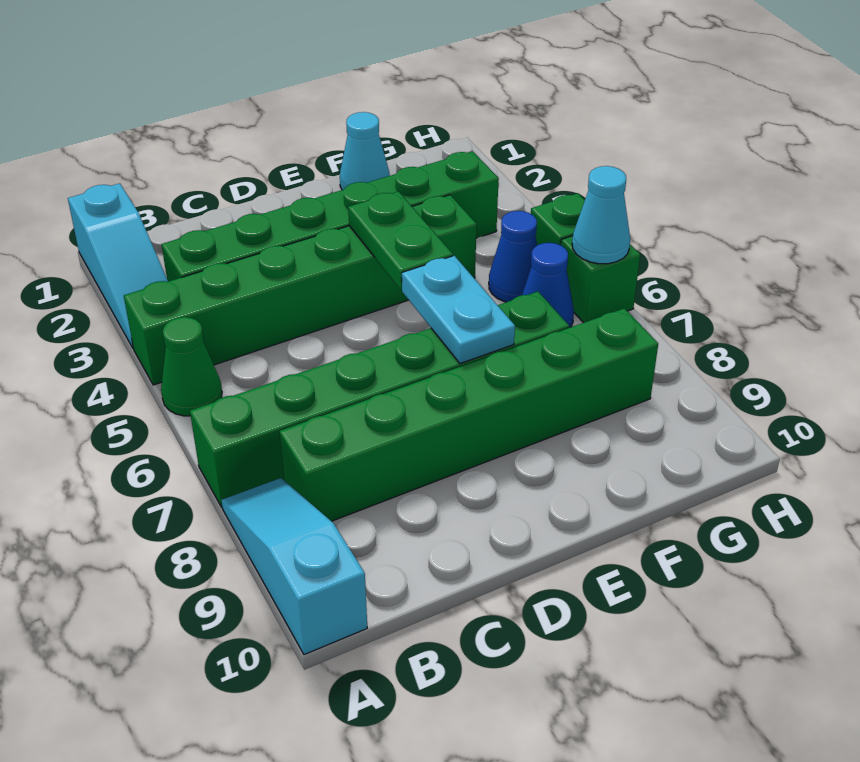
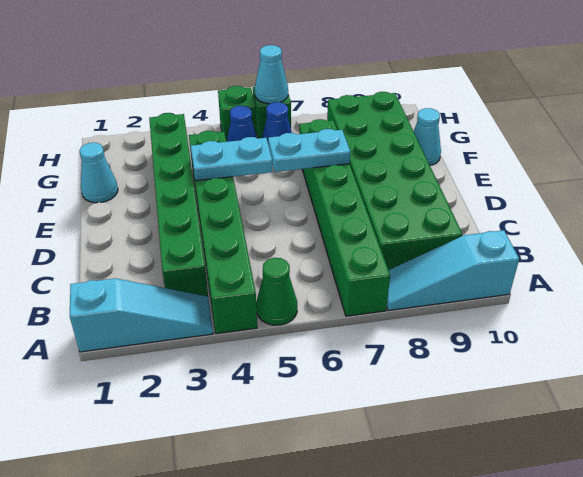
green 1x6 brick [279,308,658,521] -> green 2x6 brick [327,92,462,270]
green 1x2 plate [348,191,453,290] -> cyan 1x2 plate [191,137,272,181]
none -> cyan 1x1 cone [414,108,441,165]

